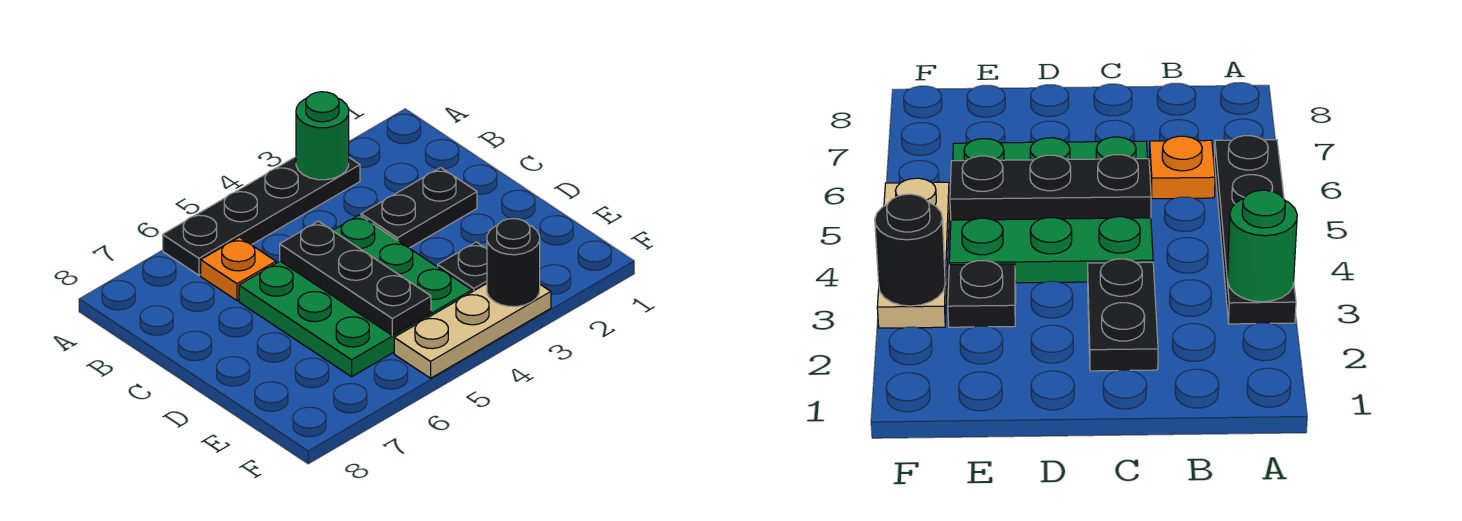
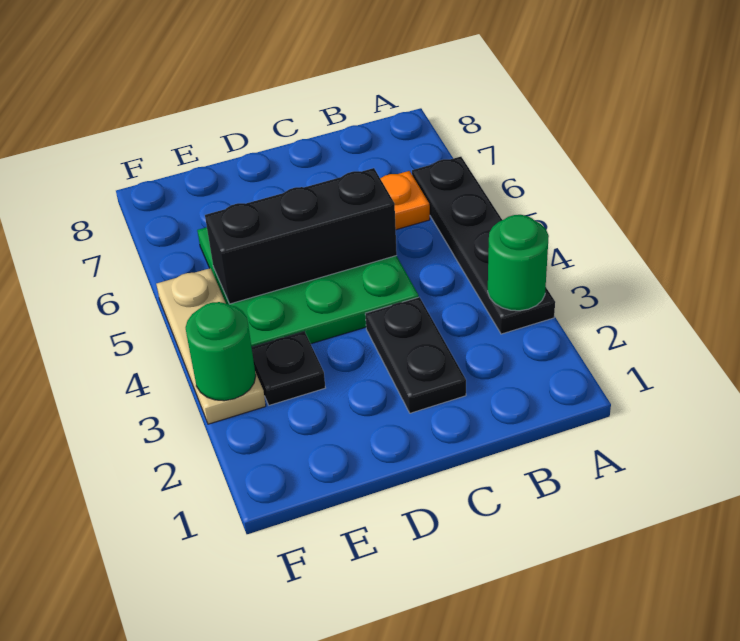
black 1x3 plate [280,221,431,335] -> black 1x3 brick [205,168,397,304]
black 1x1 round brick [487,219,540,307] -> green 1x1 round brick [186,302,256,401]

